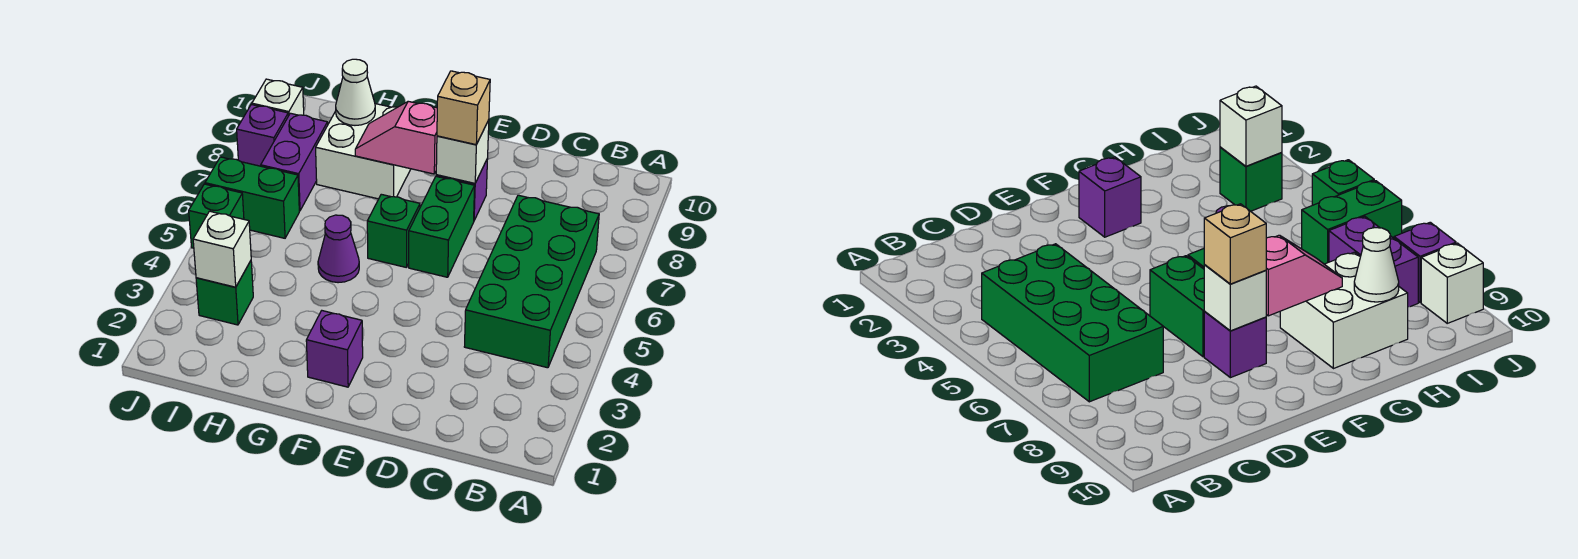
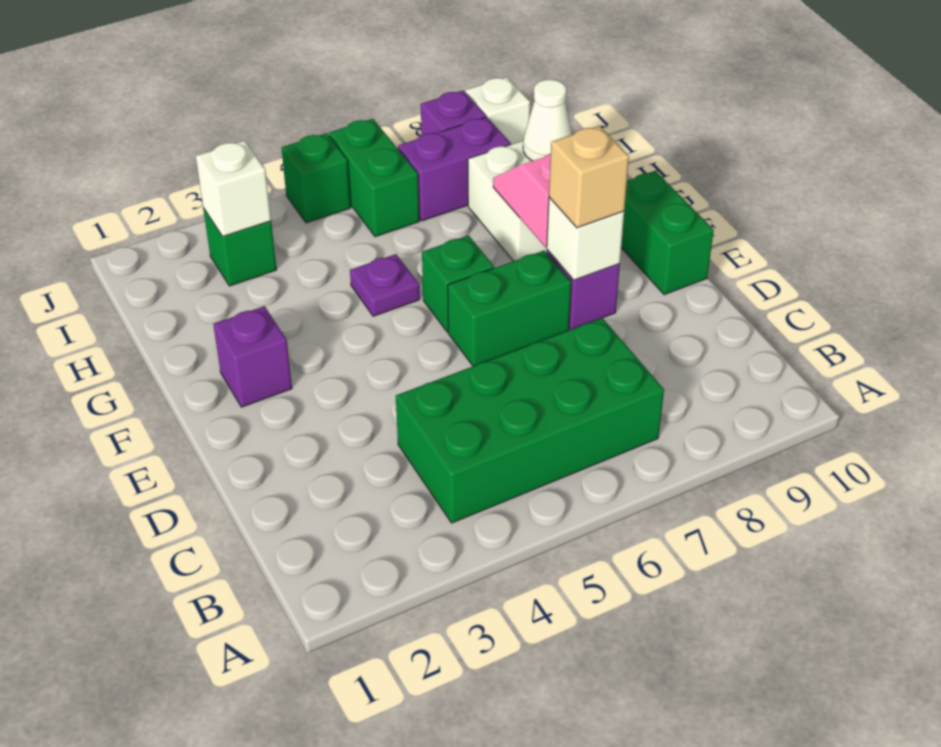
none -> green 1x2 brick [621,171,714,295]
purple 1x1 cone [318,215,359,283] -> purple 1x1 plate [350,254,420,316]

